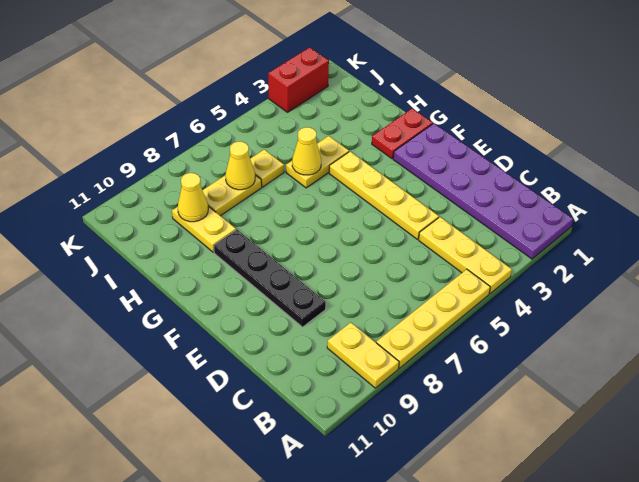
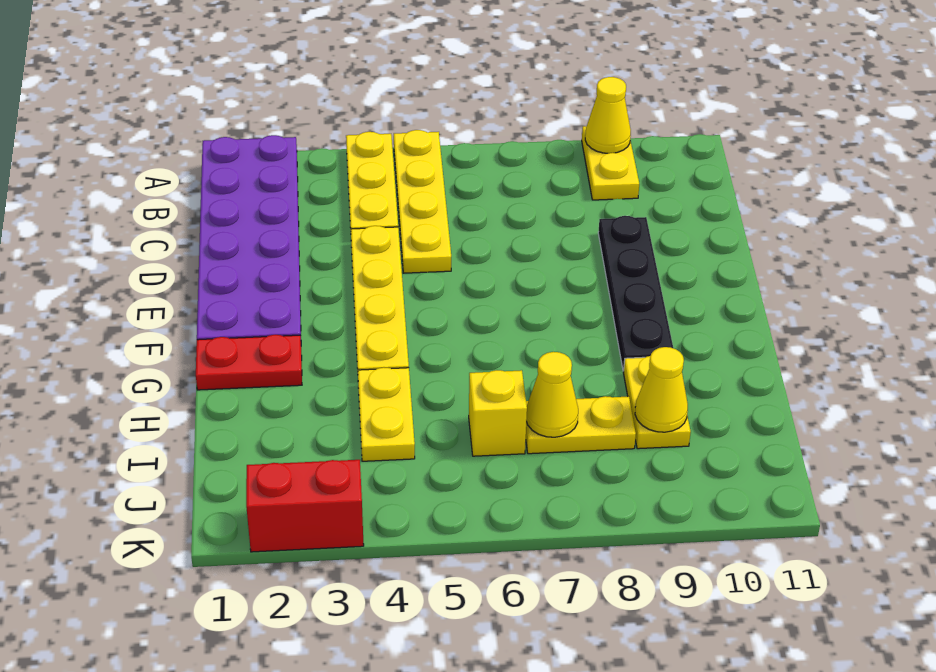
yellow 1x4 plate [376,269,490,368] -> yellow 1x4 plate turned to [394,130,451,273]
yellow 1x2 plate [286,136,349,188] -> yellow 1x2 plate turned to [358,367,415,461]
yellow 1x1 cone [292,127,321,175] -> yellow 1x1 cone moved to [585,77,631,153]
yellow 1x1 plate [250,150,284,187] -> yellow 1x1 brick [469,370,527,456]

